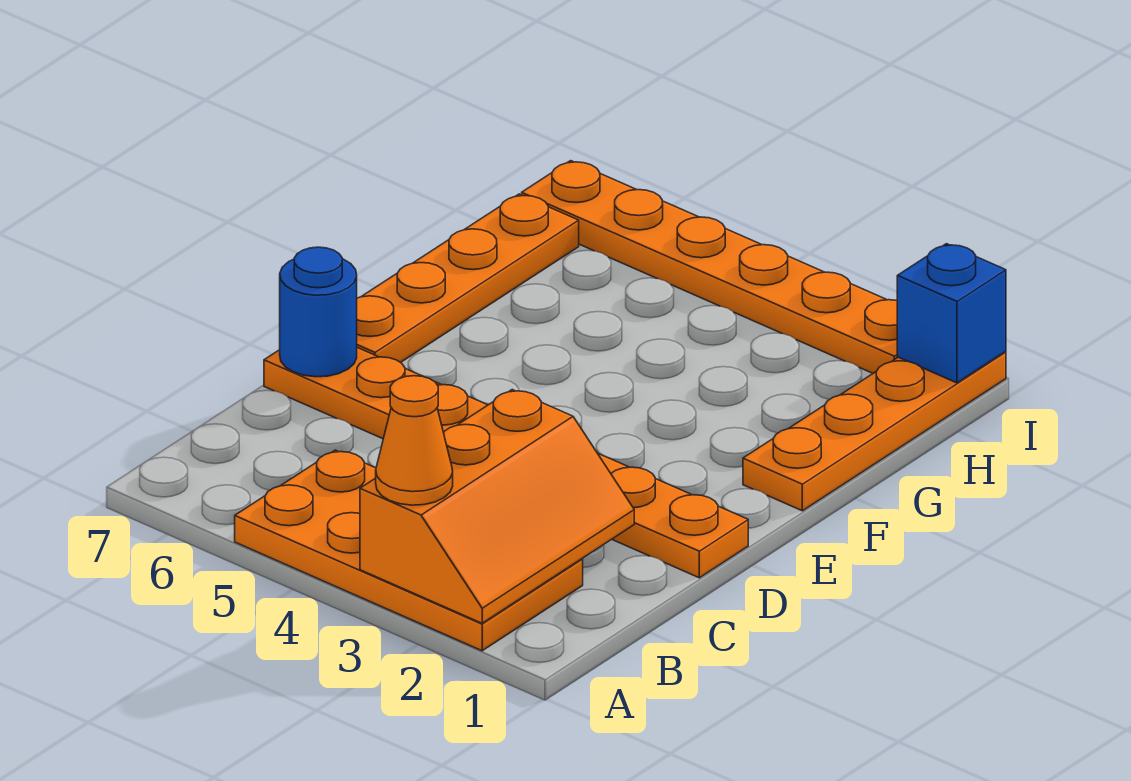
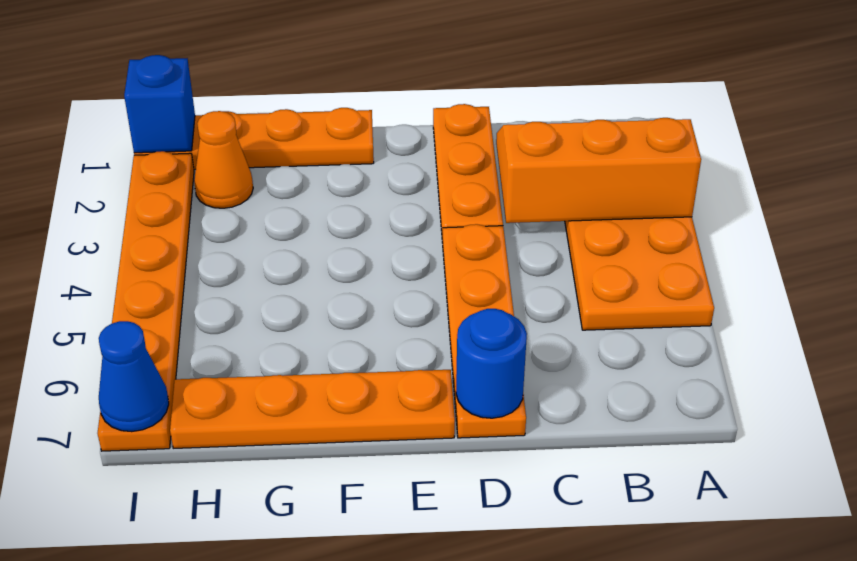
orange 1x1 cone [376,376,453,505] -> orange 1x1 cone moved to [194,111,253,208]
none -> blue 1x1 cone [99,321,169,432]

